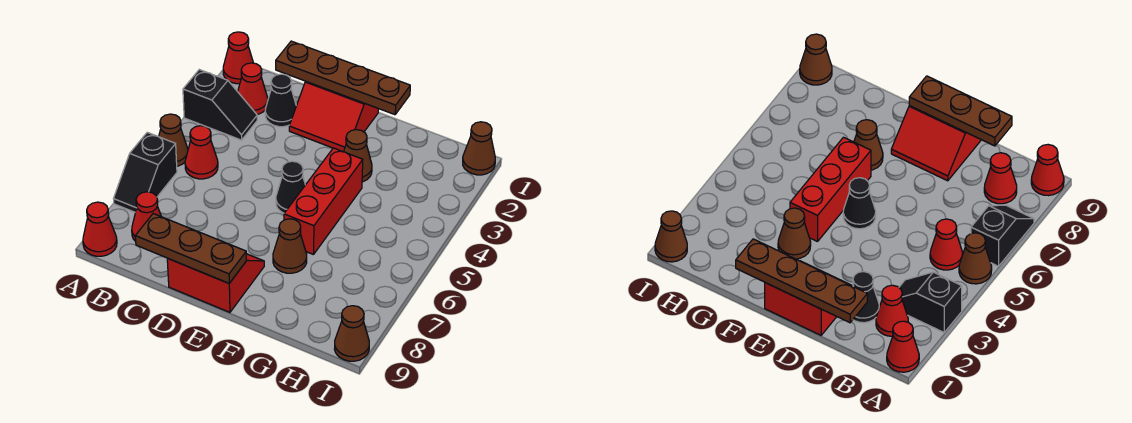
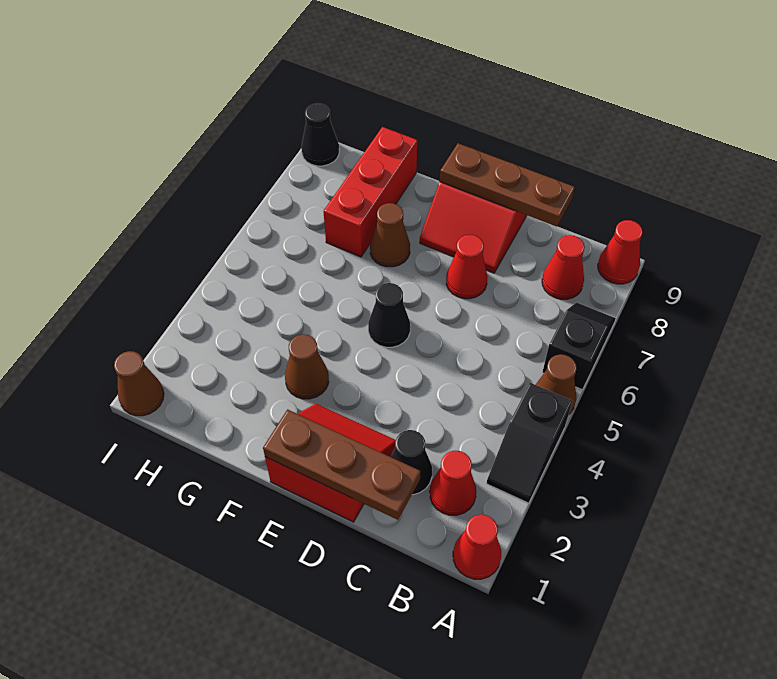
black 1x2 slope [183,70,257,140] -> black 1x2 slope turned to [486,383,572,503]
red 1x1 cone [185,126,218,179] -> red 1x1 cone moved to [446,235,487,299]
brown 1x4 plate [276,41,410,115] -> brown 1x3 plate [263,410,421,520]
red 1x3 brick [284,148,363,255] -> red 1x3 brick moved to [324,127,417,257]
brown 1x1 cone [334,306,369,361] -> black 1x1 cone [301,103,339,166]

